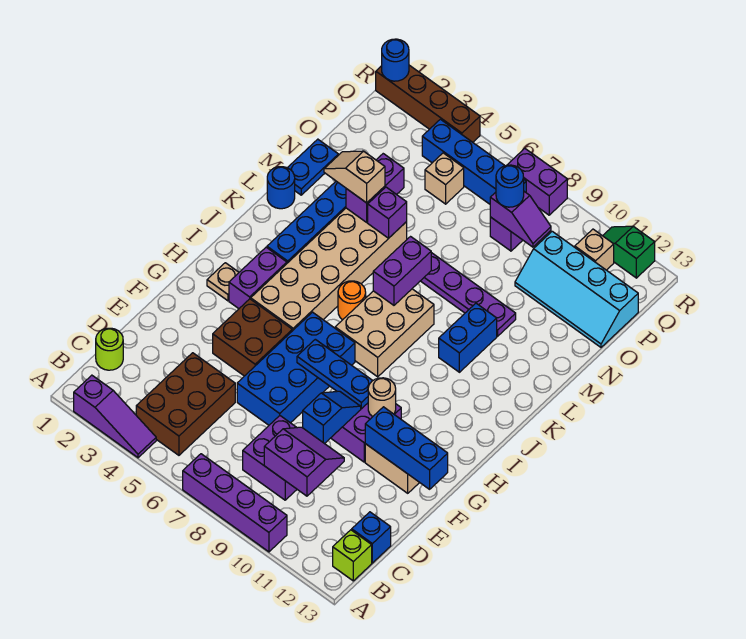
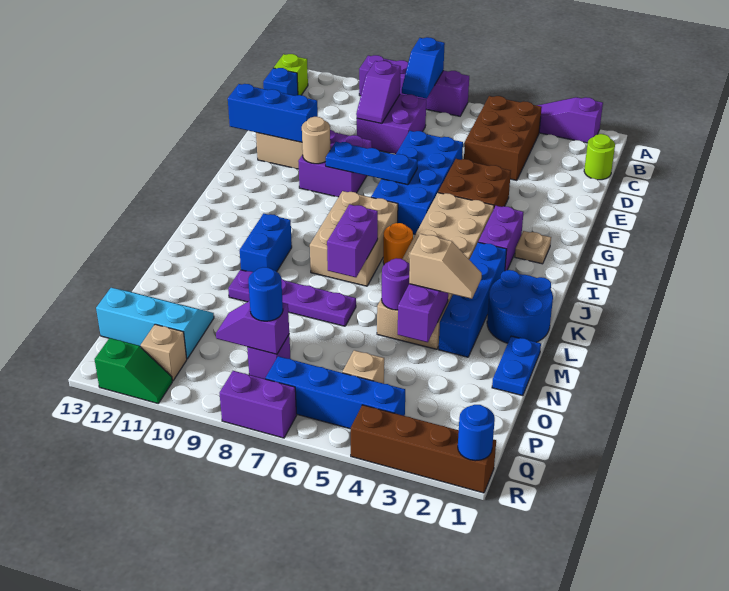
purple 2x2 slope [264,427,344,496] -> purple 1x2 slope [356,61,401,124]
blue 1x2 slope [303,391,361,444] -> blue 1x2 slope moved to [402,37,445,99]
blue 1x1 round brick [267,167,295,209] -> blue 2x2 round brick [487,270,553,343]
purple 1x1 brick [368,187,407,238] -> purple 1x1 round brick [382,258,410,310]
cyan 2x4 slope [515,231,638,347] -> cyan 2x3 slope [96,288,214,359]

